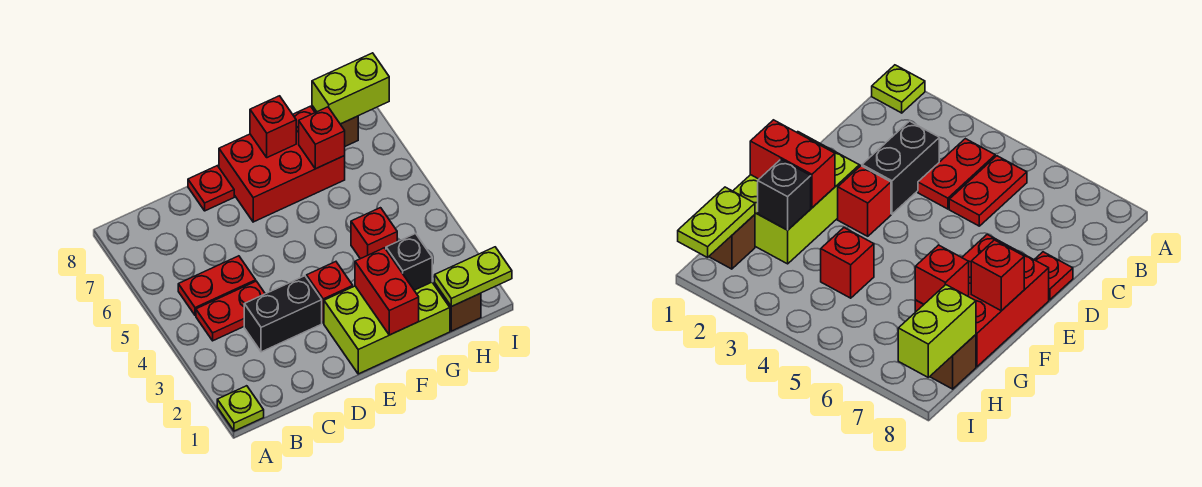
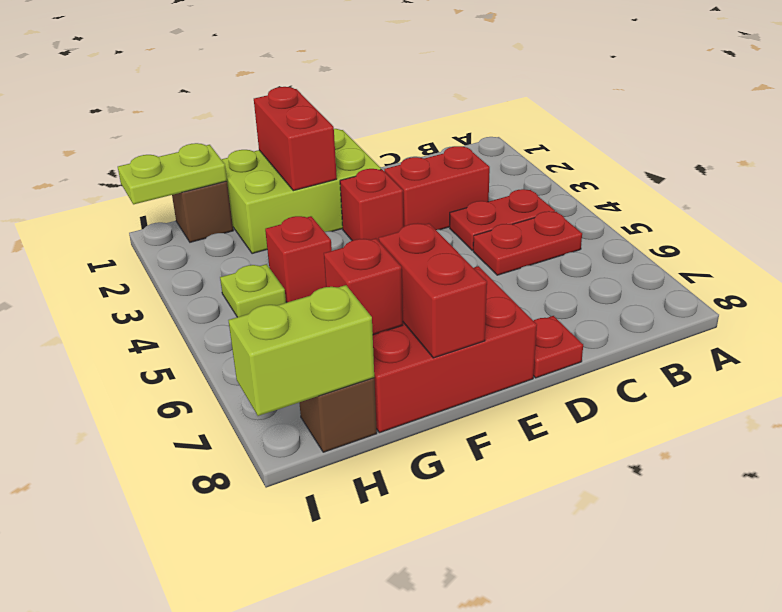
lime 1x1 plate [217,386,264,431] -> lime 1x1 plate moved to [220,264,286,317]
black 1x2 brick [244,276,322,352] -> red 1x2 brick [384,146,490,230]
red 1x1 brick [250,96,296,158] -> red 1x2 brick [379,223,487,358]
black 1x1 brick [386,233,432,290] -> none

